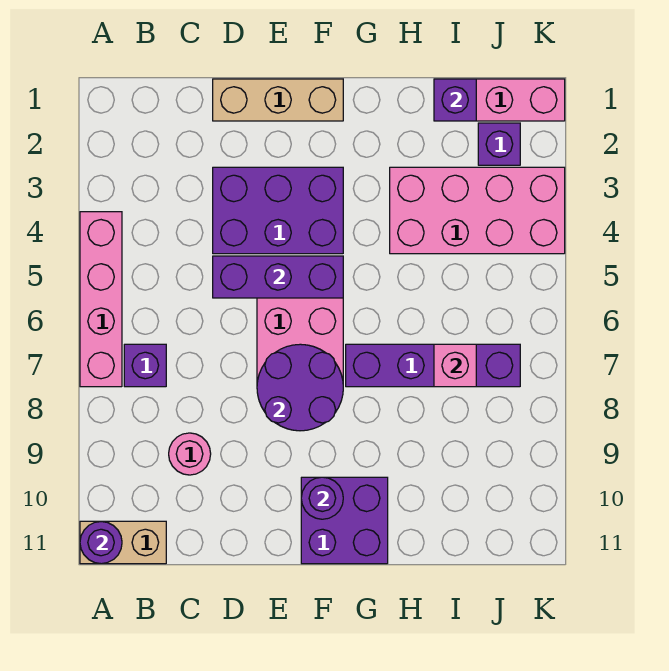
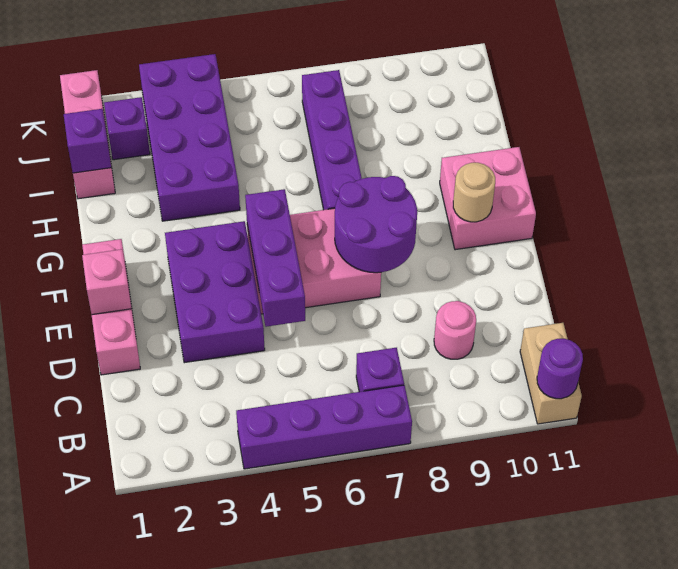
pink 1x4 brick [80,212,122,387] -> purple 1x4 brick [236,385,412,469]
tan 1x3 brick [213,79,343,121] -> pink 1x3 brick [82,239,140,375]
purple 2x2 brick [301,477,388,564] -> pink 2x2 brick [440,147,536,250]
purple 1x1 round brick [301,477,343,519] -> tan 1x1 round brick [453,163,495,222]
pink 2x4 brick [390,167,565,254] -> purple 2x4 brick [139,54,240,221]
pink 1x1 brick [434,344,476,387] -> pink 1x1 brick moved to [82,249,132,315]

